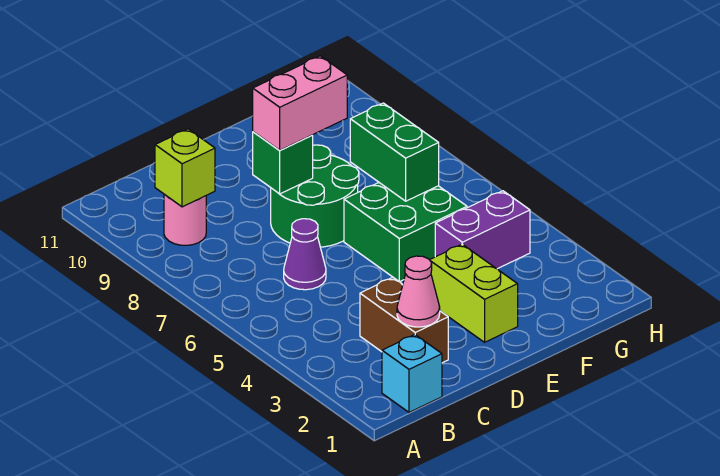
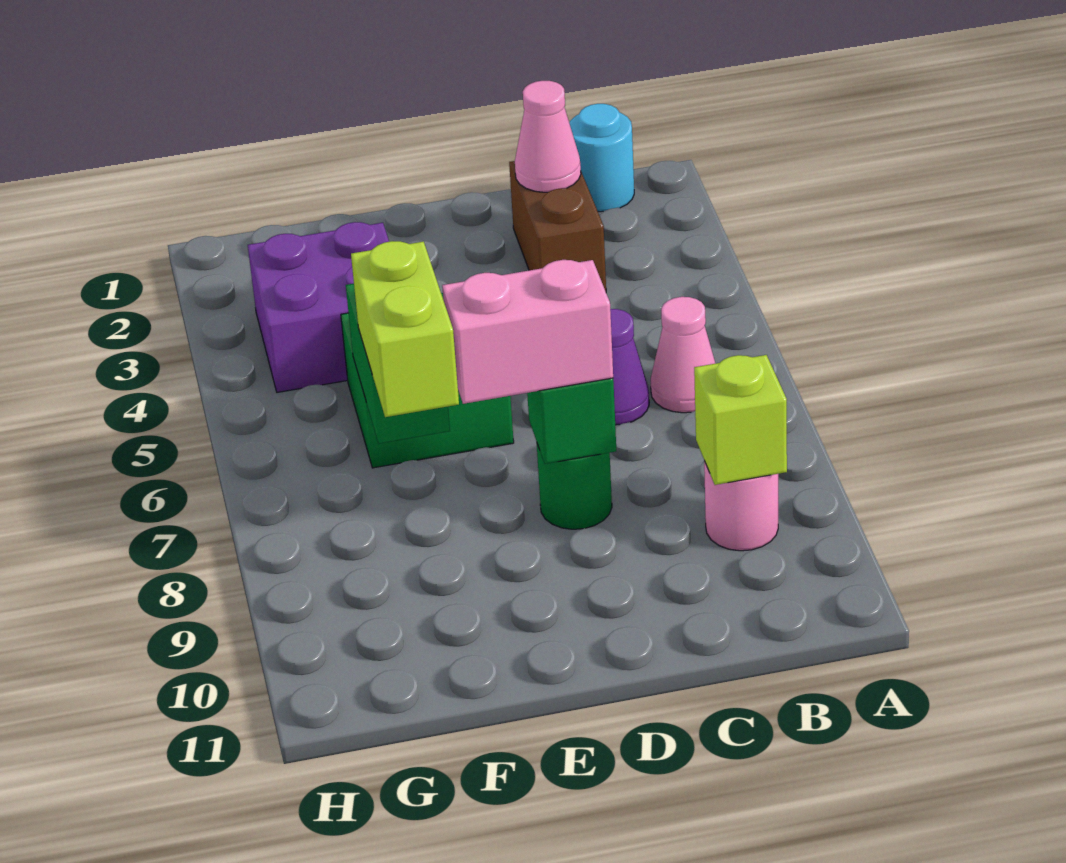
cyan 1x1 brick [382,335,442,412] -> cyan 1x1 round brick [569,104,634,212]
none -> pink 1x1 cone [651,297,715,413]
green 2x2 round brick [271,145,359,247] -> green 1x1 round brick [537,444,612,529]
lime 1x2 brick [430,244,518,342] -> lime 1x2 brick moved to [351,241,459,417]
purple 1x2 brick [435,191,530,269] -> purple 2x2 brick [248,222,389,393]

